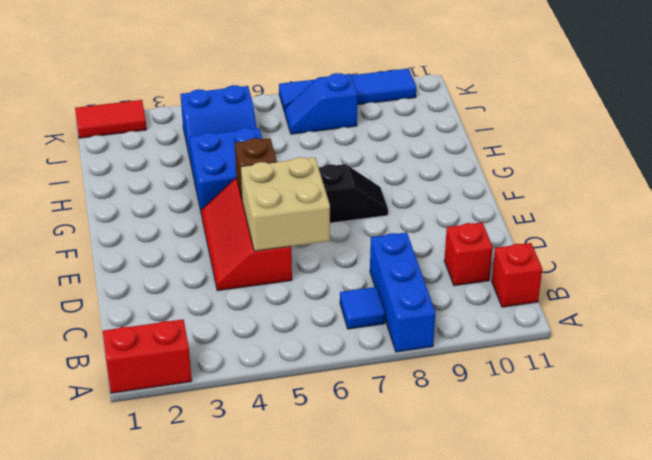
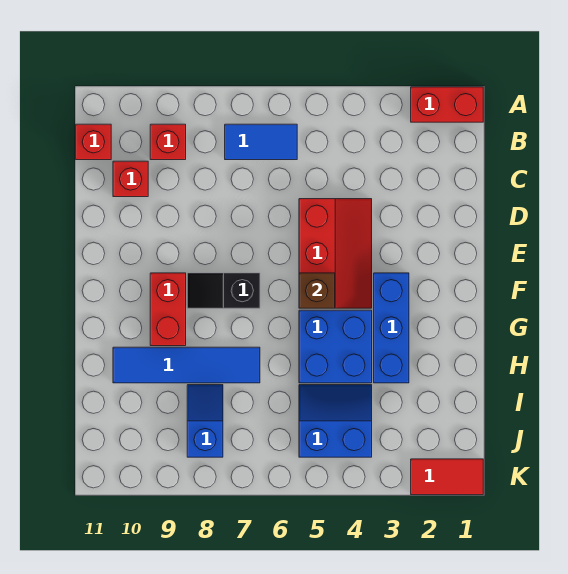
blue 1x3 brick [370,233,435,352] -> blue 1x3 brick moved to [374,273,409,383]
blue 1x1 tile [340,287,385,329] -> blue 1x2 tile [225,124,297,160]
none -> red 1x1 brick [150,124,186,160]
tan 2x2 brick [241,157,330,251] -> none
none -> red 1x2 brick [150,273,186,346]
blue 1x2 slope [285,73,358,134] -> blue 1x2 slope turned to [187,385,223,457]
blue 1x4 tile [279,69,416,112] -> blue 1x4 tile moved to [113,347,260,383]

